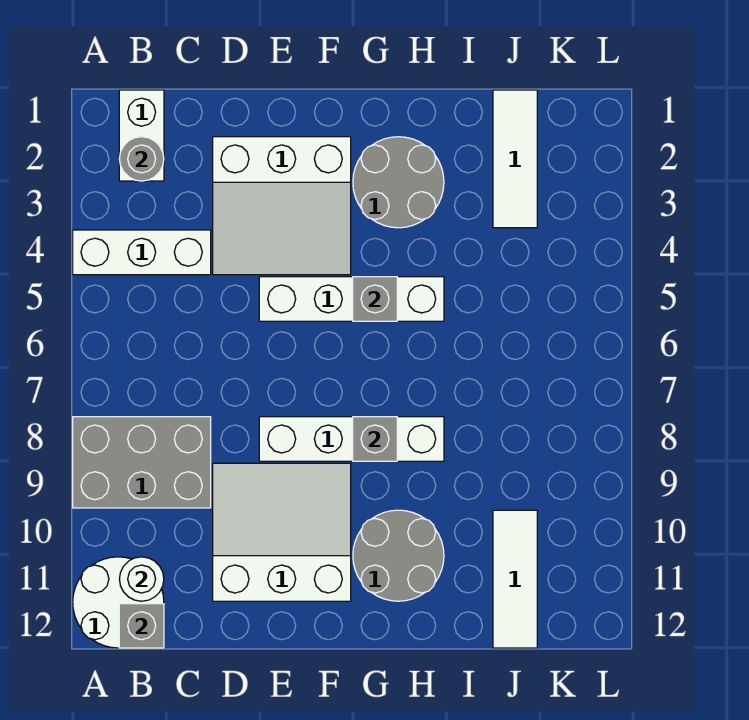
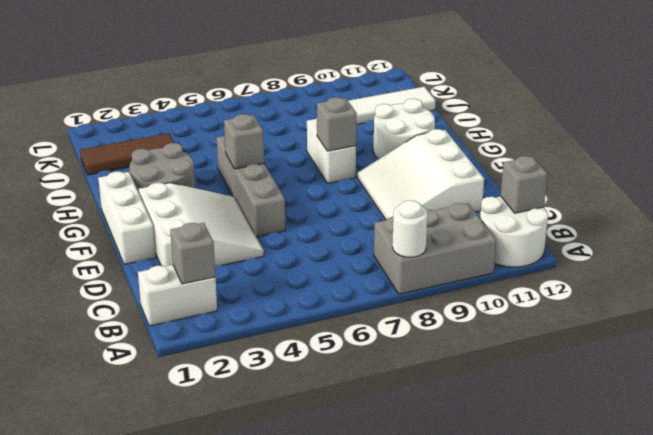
white 1x3 brick [73,230,211,275] -> white 1x3 brick moved to [98,172,156,264]
grey 2x3 brick [73,417,211,508] -> grey 2x3 brick turned to [374,203,496,294]
grey 1x1 round brick [119,137,164,181] -> grey 1x1 brick [170,223,215,284]
white 1x1 round brick [119,557,164,601] -> white 1x1 round brick moved to [392,201,428,257]
white 1x4 brick [259,277,444,321] -> grey 1x4 brick [217,136,285,237]
white 1x4 brick [259,417,444,461] -> white 1x2 brick [307,119,356,183]
grey 2x2 round brick [353,510,444,601] -> white 2x2 round brick [373,99,435,159]
white 1x3 tile [493,90,537,228] -> brown 1x3 tile [80,133,174,175]

